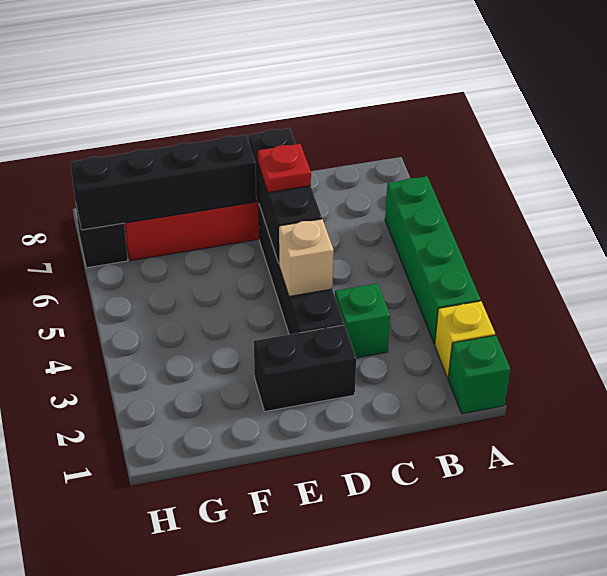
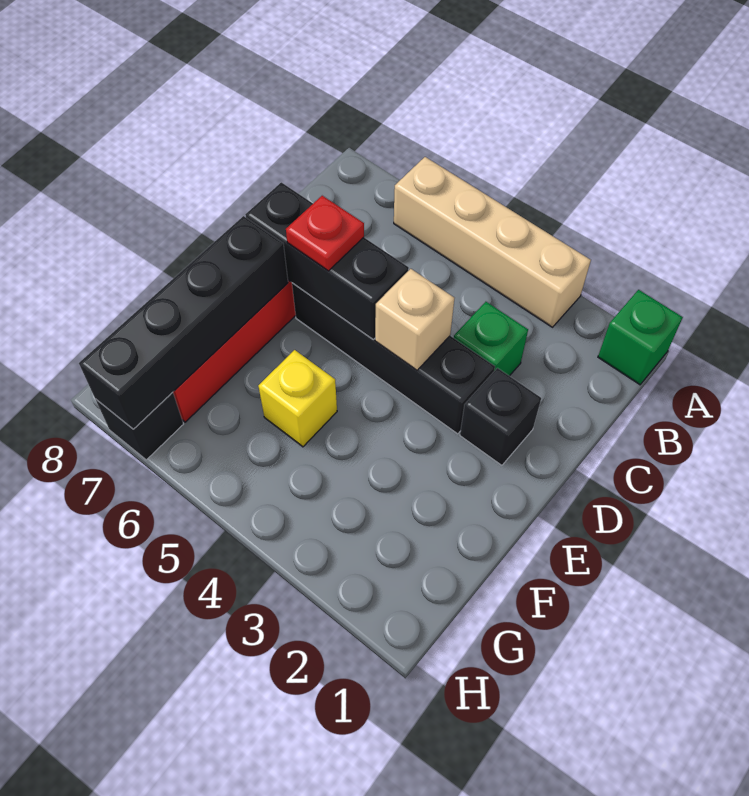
yellow 1x1 brick [435,301,495,378] -> yellow 1x1 brick moved to [258,350,337,447]
green 1x4 brick [385,176,481,344] -> tan 1x4 brick [394,157,591,327]
black 1x2 brick [254,325,356,412] -> black 1x1 brick [460,368,541,465]

